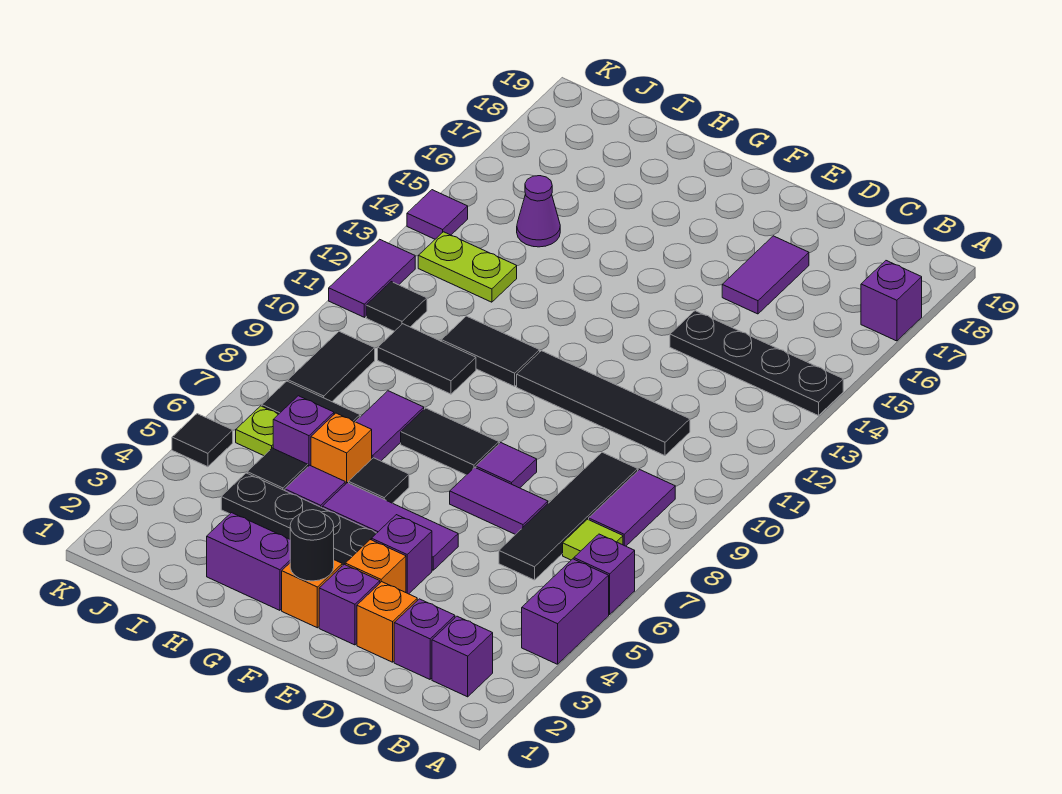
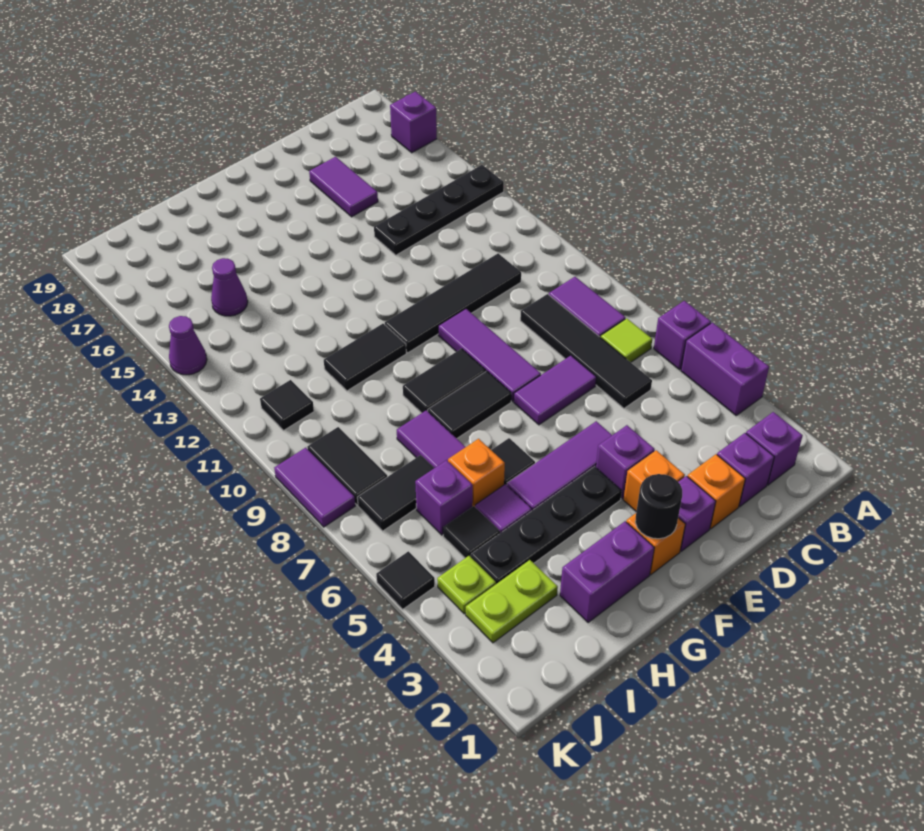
purple 1x1 tile [476,443,537,488] -> purple 1x3 tile [438,309,541,401]
black 1x2 tile [378,324,476,394] -> black 1x2 tile moved to [403,349,486,413]
lime 1x2 plate [418,232,517,302] -> lime 1x2 plate moved to [466,560,558,643]
lime 1x1 plate [236,406,278,456] -> lime 1x1 plate moved to [437,556,496,614]
purple 1x2 tile [329,239,415,317] -> purple 1x2 tile moved to [274,448,355,527]
purple 1x1 tile [407,190,468,239] -> purple 1x1 cone [169,316,207,375]

